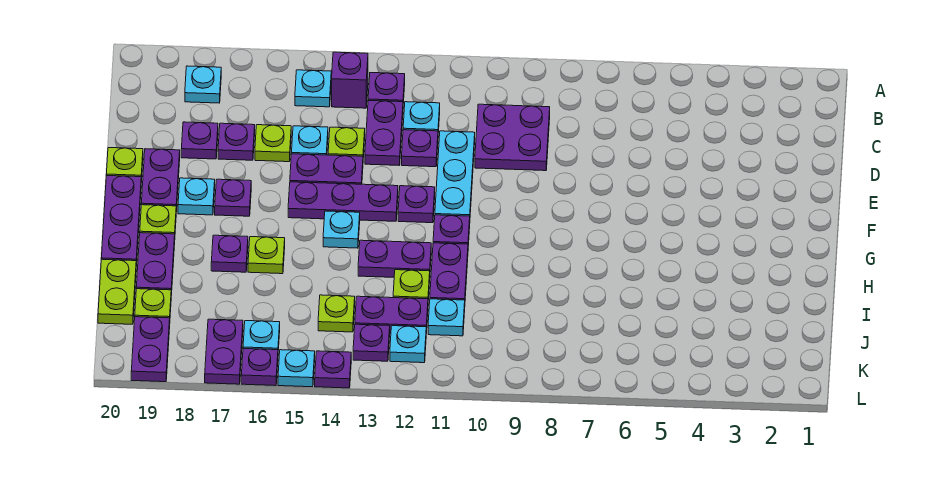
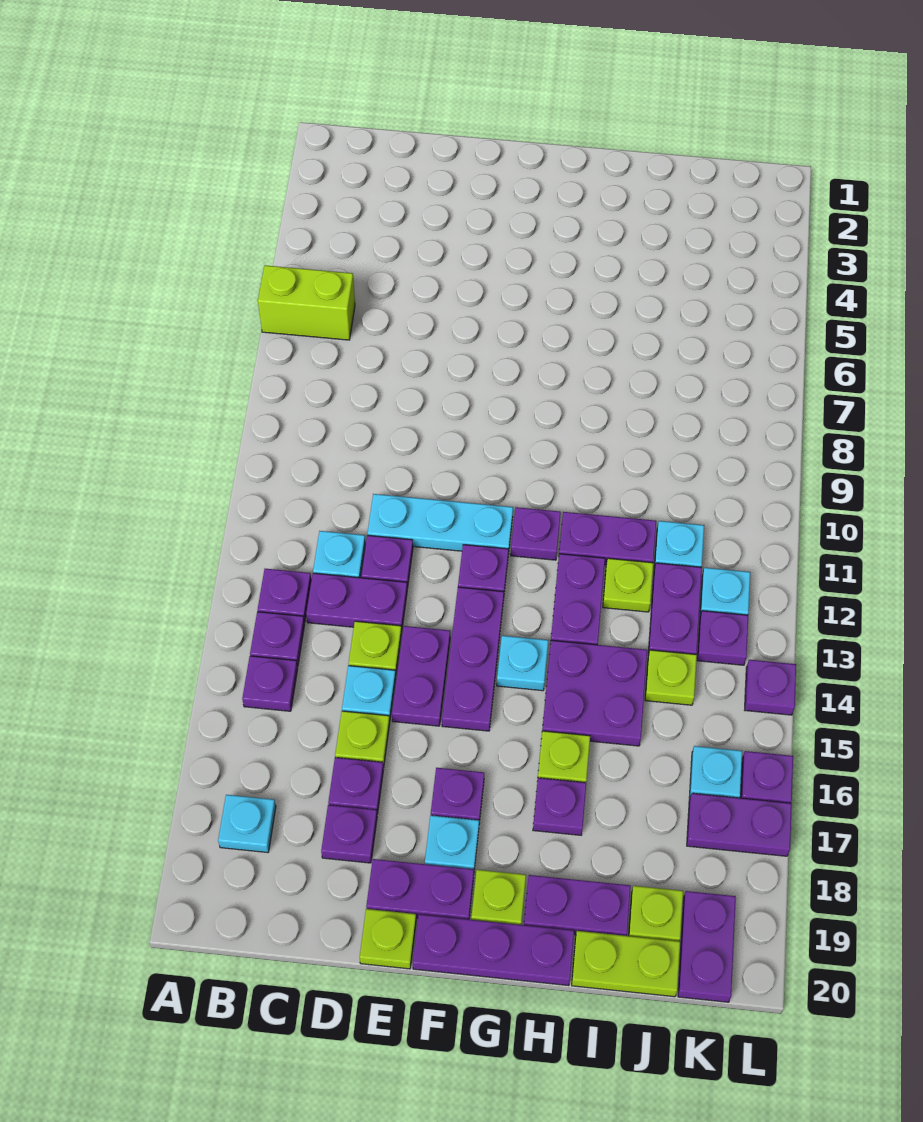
none -> lime 1x2 brick [258,265,355,340]
purple 1x1 brick [332,52,368,108] -> purple 1x1 plate [250,612,305,666]
cyan 1x1 plate [295,70,331,107] -> purple 1x1 plate [242,656,298,711]
purple 2x2 plate [475,104,550,171] -> purple 2x2 plate moved to [542,640,647,746]
purple 1x2 plate [131,317,170,382] -> purple 1x2 plate turned to [678,891,736,1002]
cyan 1x1 plate [278,350,315,387] -> none

